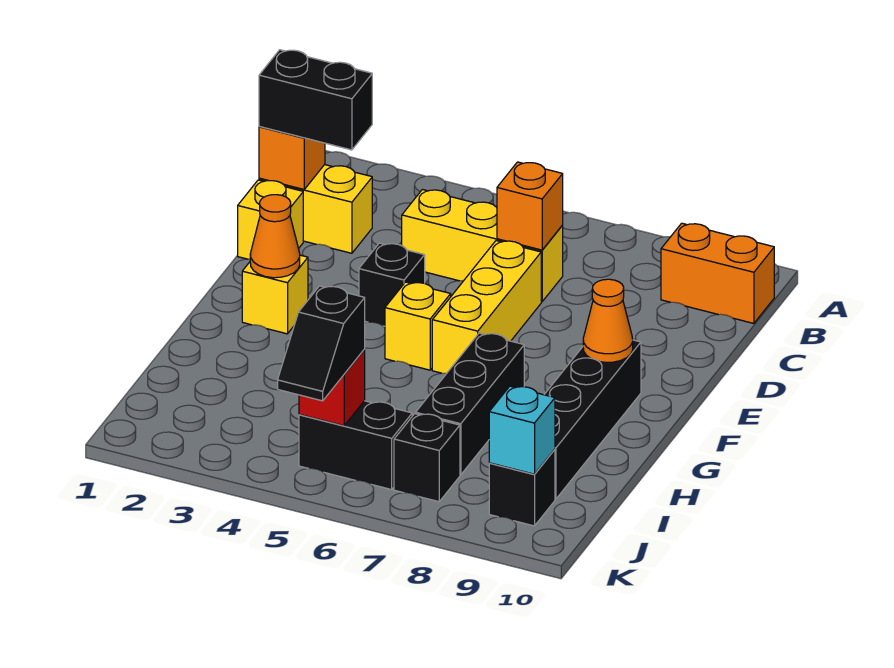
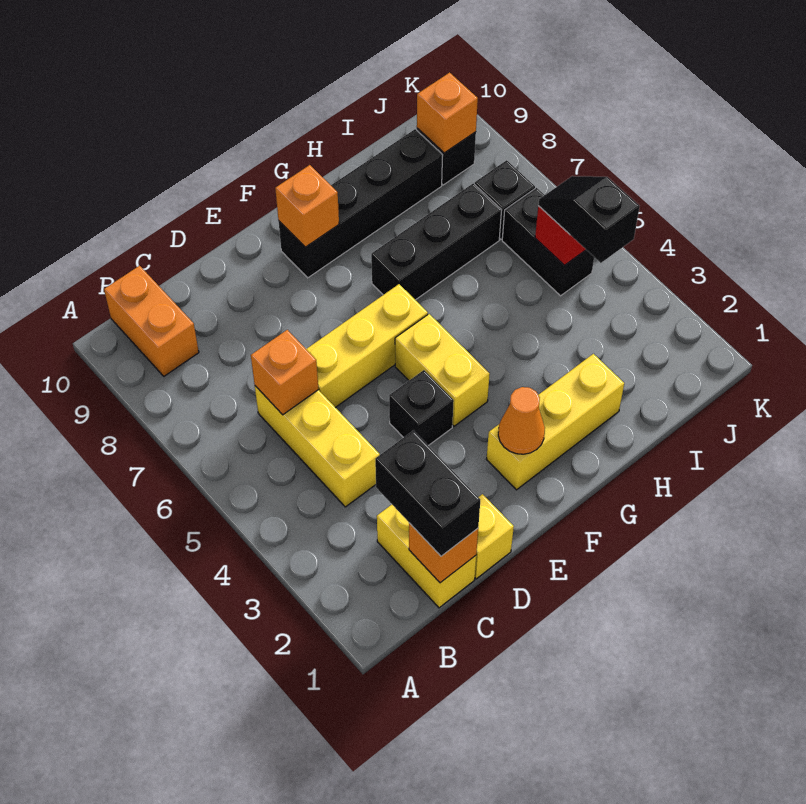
yellow 1x1 brick [242,255,308,334] -> yellow 1x3 brick [486,354,624,490]
yellow 1x1 brick [385,282,451,370] -> yellow 1x2 brick [395,314,490,426]
orange 1x1 cone [583,279,633,362] -> orange 1x1 brick [275,165,339,247]
black 1x2 slope [278,286,365,401] -> black 1x2 slope turned to [538,176,640,263]
cyan 1x1 brick [489,386,555,474] -> orange 1x1 brick [417,73,478,153]

